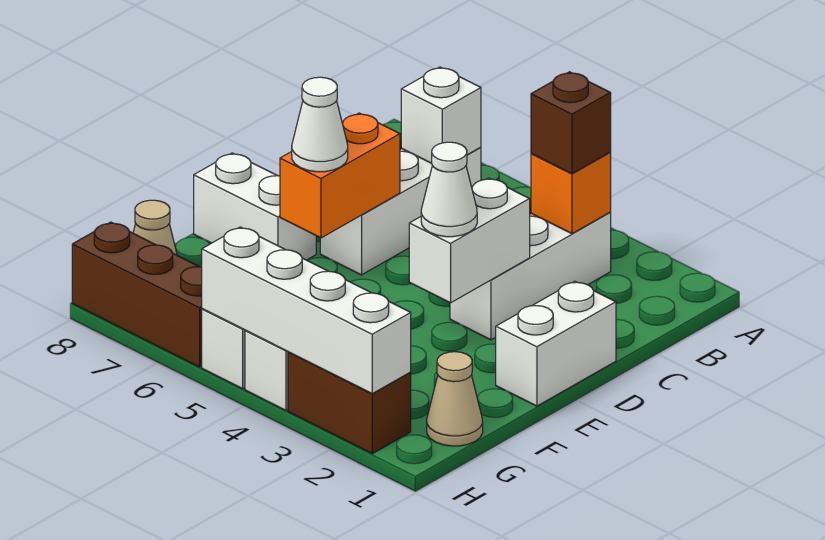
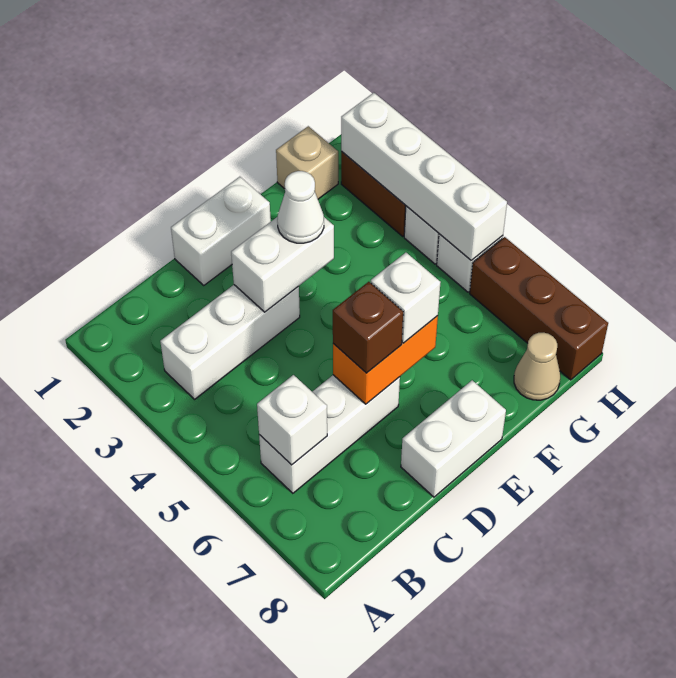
orange 1x1 brick [531,152,611,234] -> none
brown 1x1 brick [531,72,611,174] -> brown 1x1 brick moved to [333,282,403,373]
white 1x1 cone [292,77,348,172] -> white 1x1 brick [371,253,441,343]
white 1x2 brick [194,153,316,260] -> white 1x2 brick turned to [401,380,506,497]
tan 1x1 cone [427,352,483,446] -> tan 1x1 brick [276,126,338,199]

